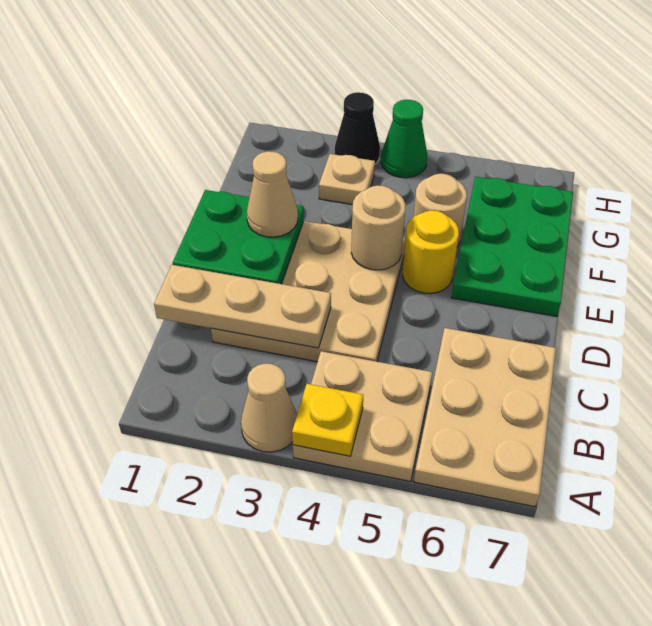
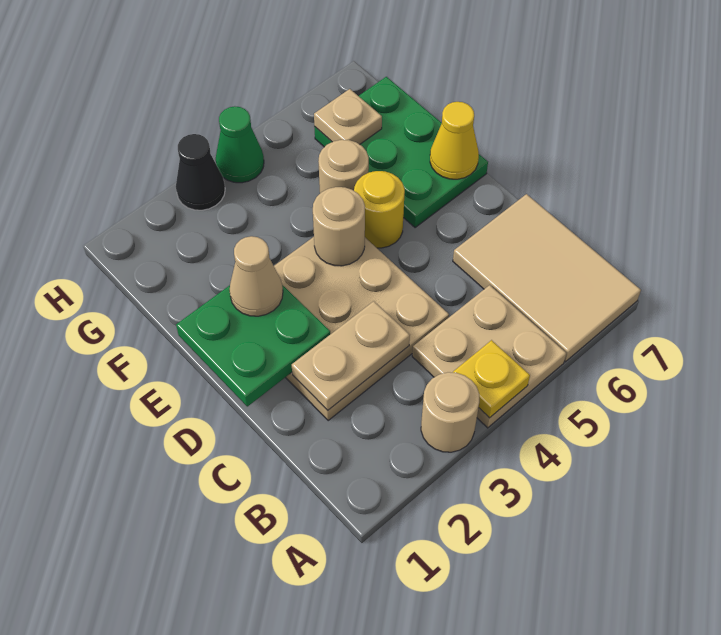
tan 1x1 cone [241,364,297,452] -> tan 1x1 round brick [421,372,479,452]
tan 2x3 plate [414,328,556,507] -> tan 2x3 tile [453,194,641,362]
tan 1x3 plate [154,265,331,348] -> tan 1x2 plate [292,301,410,410]
none -> yellow 1x1 cone [430,102,479,179]
tan 1x1 plate [319,154,375,204] -> tan 1x1 plate moved to [314,89,382,144]

